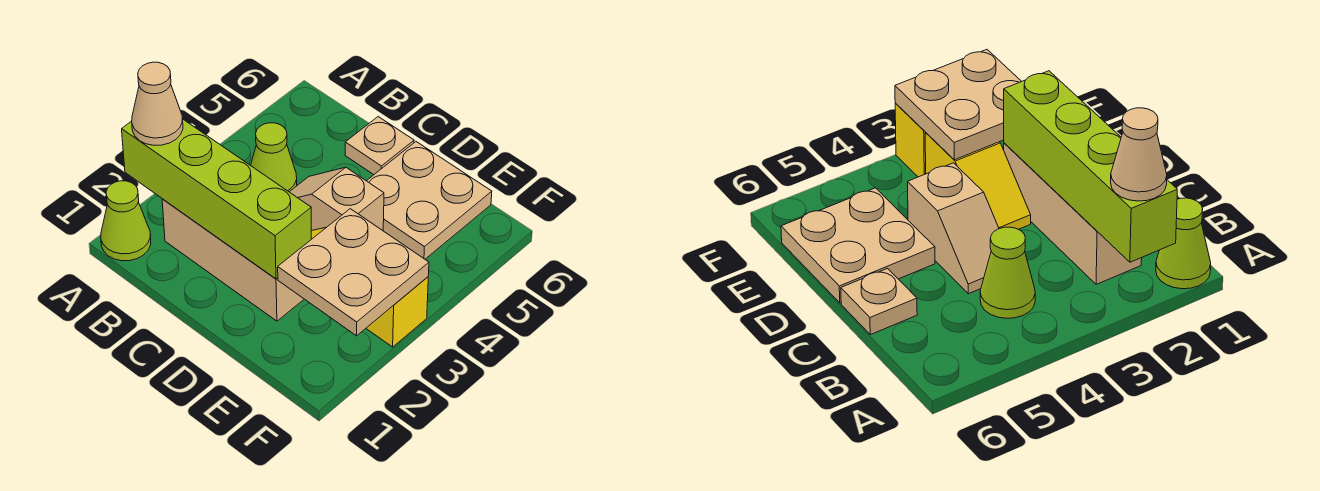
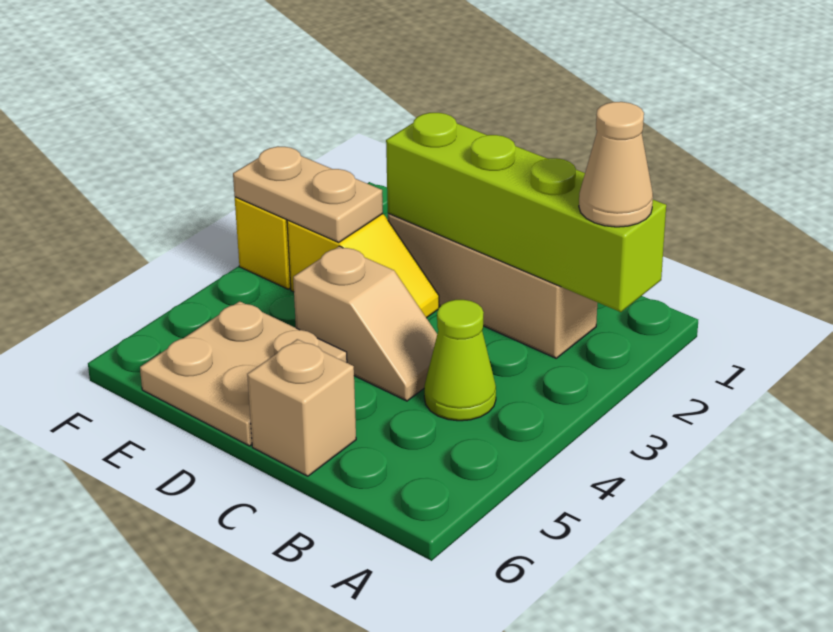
lime 1x1 cone [101,181,151,261] -> none
tan 1x1 plate [345,117,414,175] -> tan 1x1 brick [247,339,356,476]
tan 2x2 plate [278,209,429,336] -> tan 1x2 plate [233,147,383,242]

